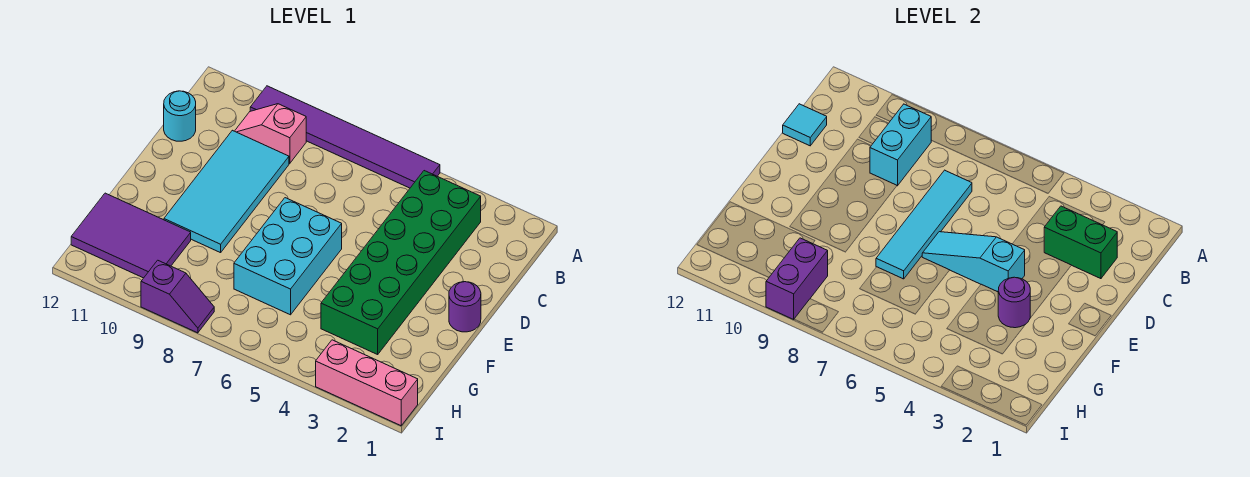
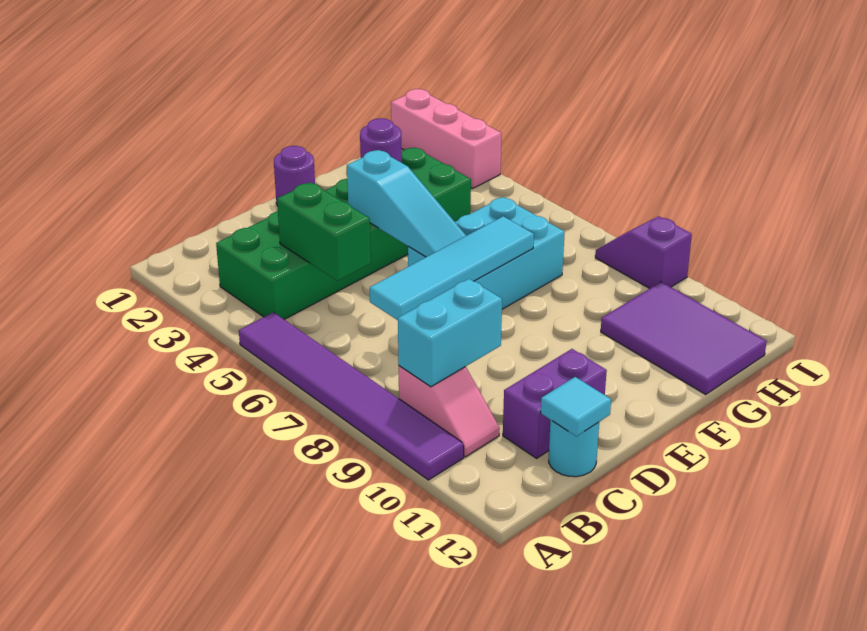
green 1x2 brick [1044,206,1117,279] -> green 1x2 brick moved to [277,182,371,281]
cyan 2x4 tile [164,130,289,253] -> none
purple 1x2 brick [766,238,828,319] -> purple 1x2 brick moved to [503,349,607,458]

